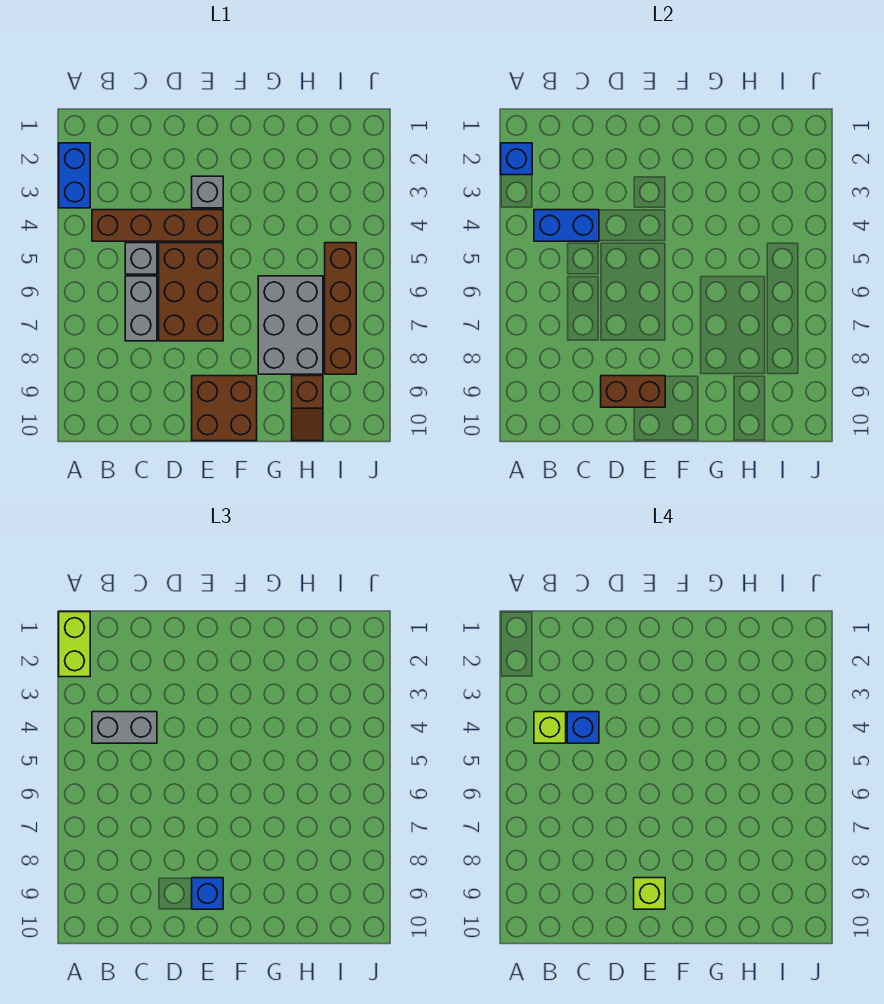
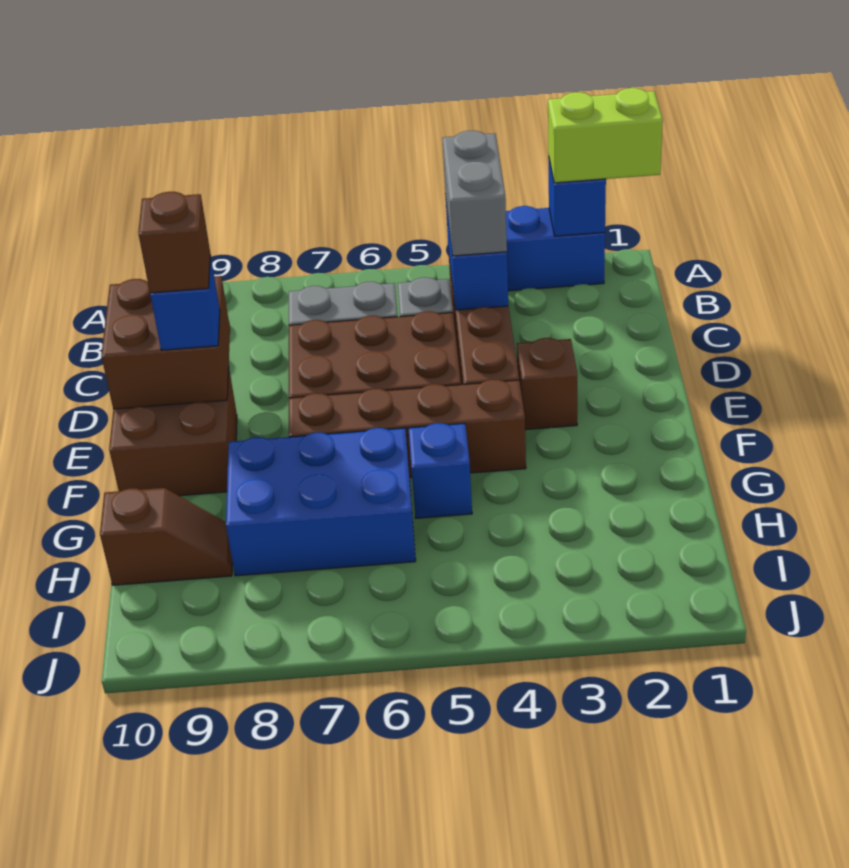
lime 1x1 brick [534,712,566,743] -> none
blue 1x1 brick [567,712,599,743] -> blue 1x1 brick moved to [408,423,472,518]
brown 1x2 brick [601,376,665,407] -> brown 2x2 brick [101,276,230,409]
grey 1x1 brick [192,176,223,208] -> brown 1x1 brick [517,338,577,430]
lime 1x1 brick [634,878,665,909] -> brown 1x1 brick [138,192,210,293]
grey 2x3 brick [258,276,323,374] -> blue 2x3 brick [226,428,416,576]
brown 1x2 slope [292,376,323,441] -> brown 1x2 slope turned to [100,488,233,585]
brown 1x4 brick [325,243,356,374] -> brown 1x4 brick moved to [289,379,526,478]

